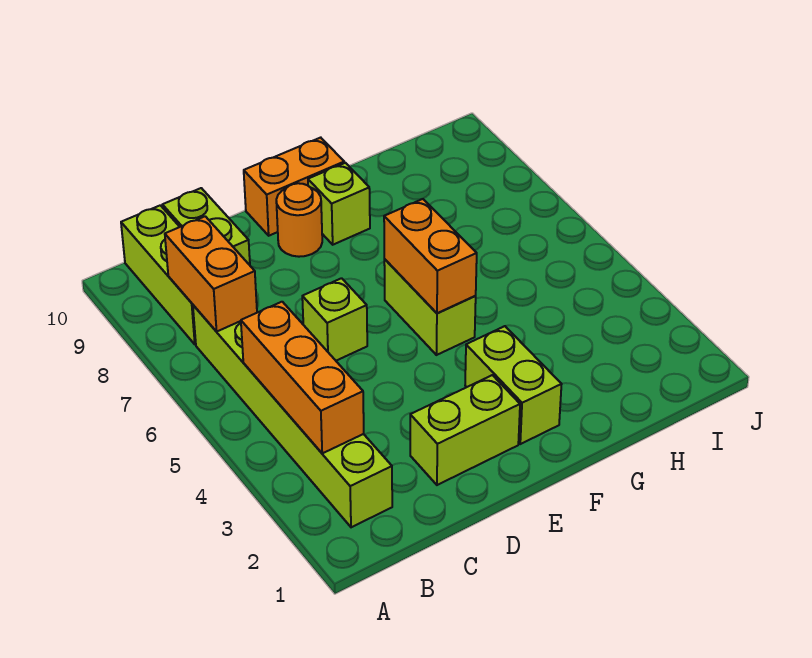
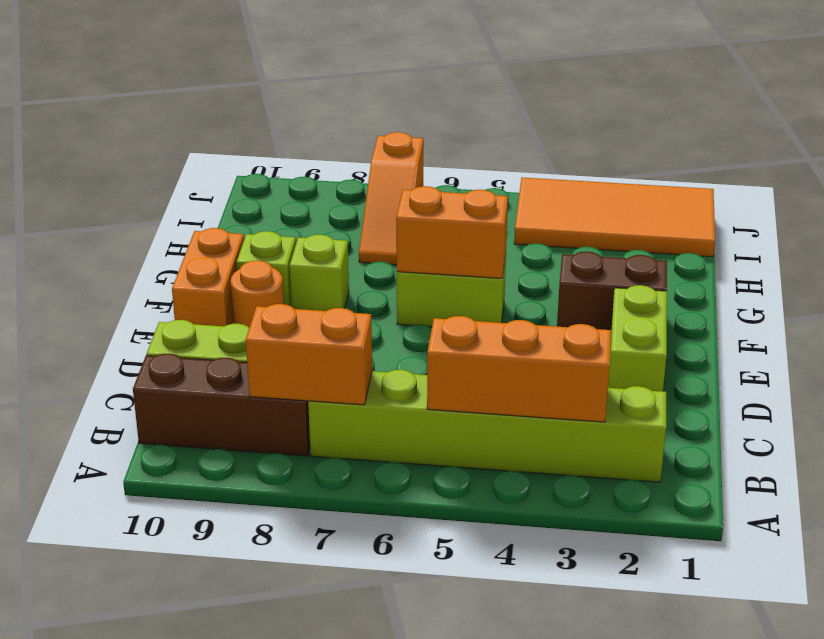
lime 1x3 brick [121,205,196,344] -> brown 1x3 brick [133,354,310,456]
lime 1x1 brick [302,278,367,361] -> lime 1x1 brick moved to [290,235,349,311]
lime 1x2 brick [465,326,562,444] -> brown 1x2 brick [557,251,667,330]
none -> orange 1x3 slope [359,132,424,265]
none -> orange 2x4 tile [514,177,715,257]

